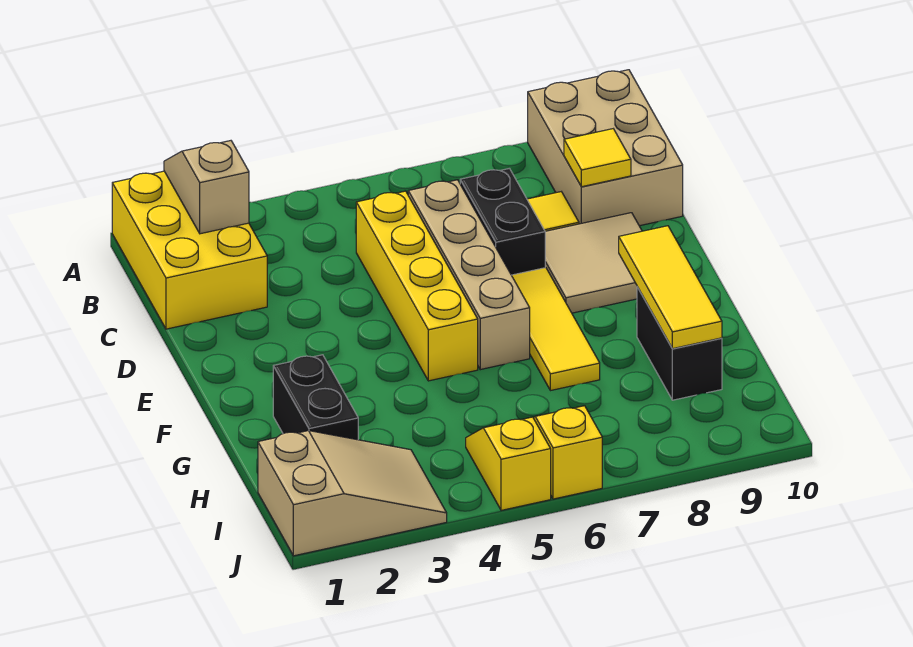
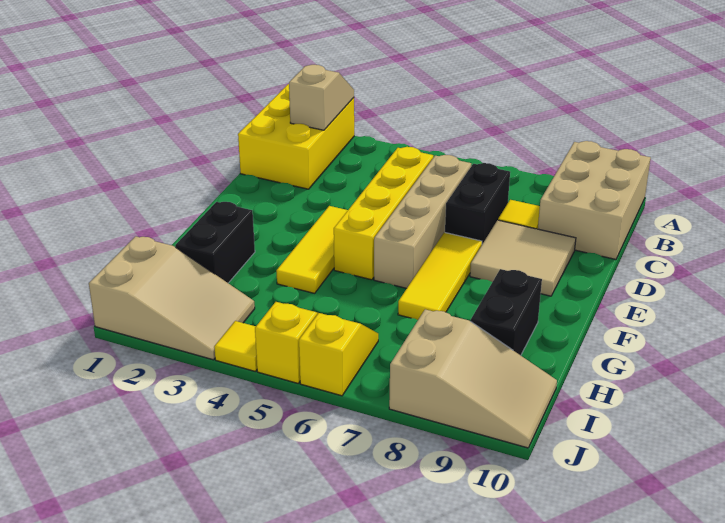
yellow 1x1 tile [564,129,631,187] -> yellow 1x1 tile moved to [214,321,257,371]
yellow 1x3 tile [619,226,722,349] -> yellow 1x3 tile moved to [276,206,348,293]
none -> tan 2x3 slope [389,309,557,448]

